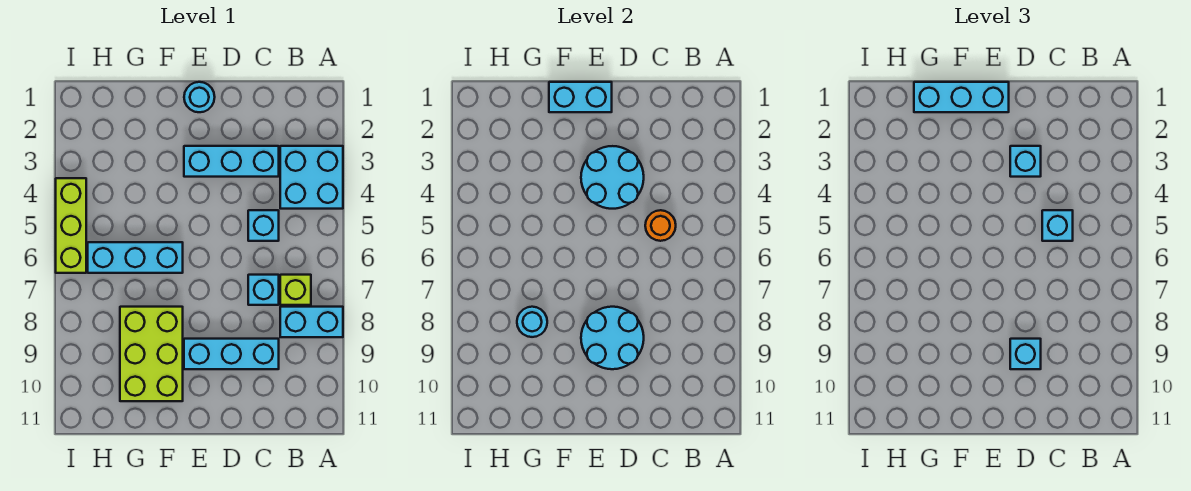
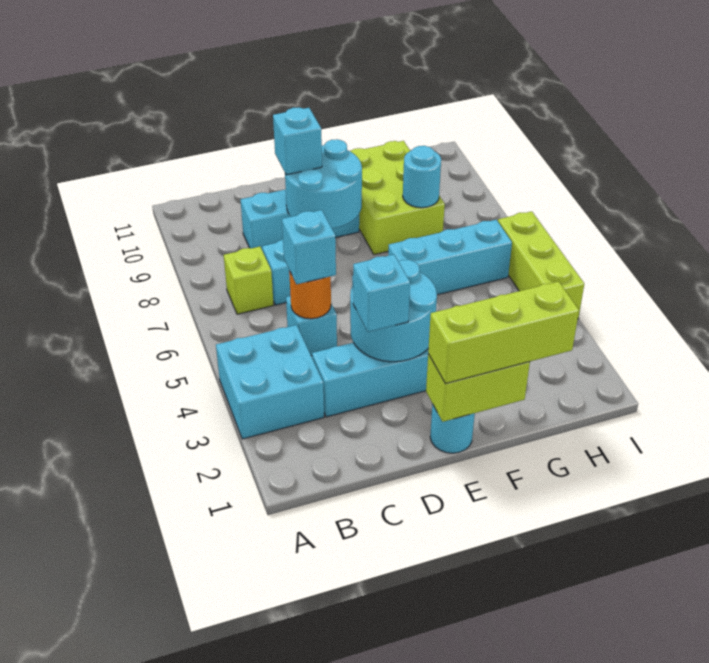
cyan 1x2 brick [280,307,343,337] -> none
cyan 1x2 brick [549,82,612,112] -> lime 1x2 brick [426,354,530,422]
cyan 1x3 brick [914,82,1009,112] -> lime 1x3 brick [428,281,579,384]

